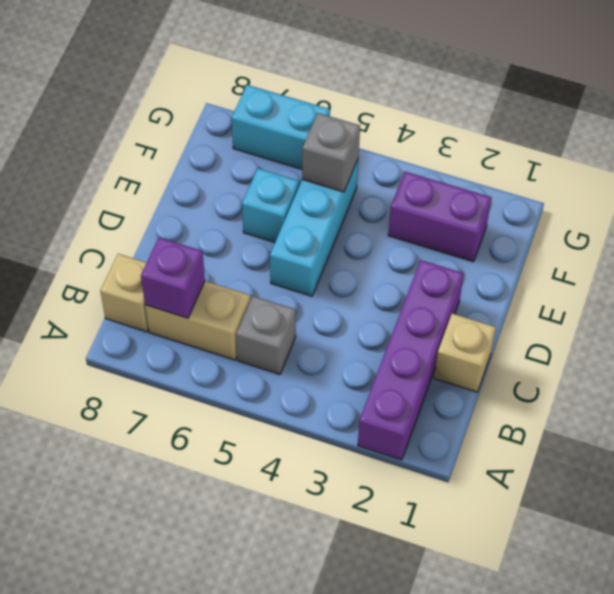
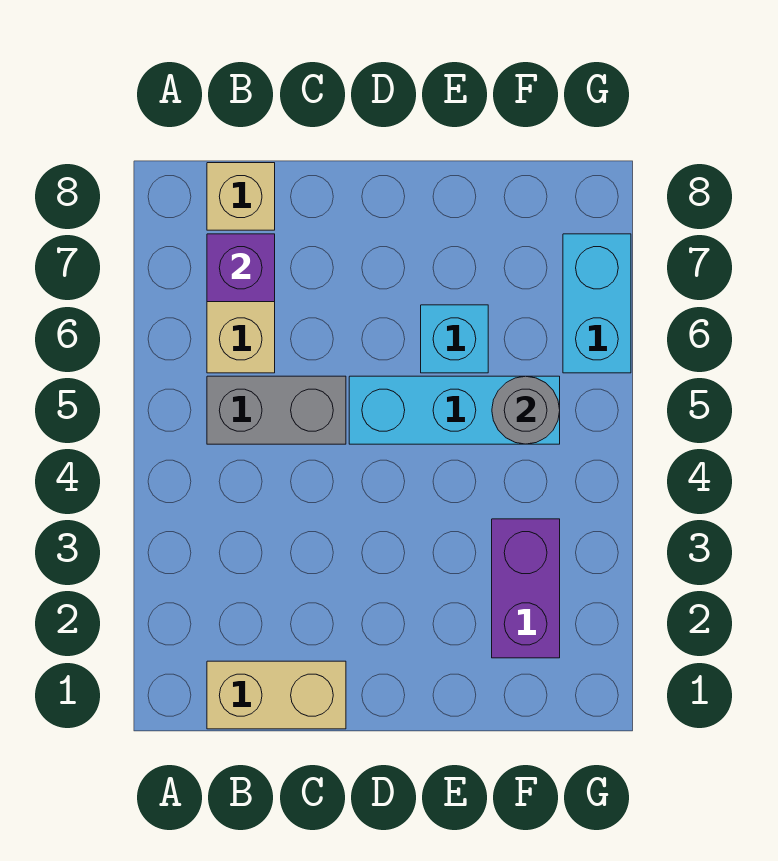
purple 1x4 brick [358,260,464,460] -> none
grey 1x1 brick [236,296,296,374] -> grey 1x2 brick [207,376,346,444]
tan 1x1 brick [434,314,496,392] -> tan 1x2 brick [207,661,346,729]
grey 1x1 brick [302,113,360,192] -> grey 1x1 round brick [492,376,560,444]

